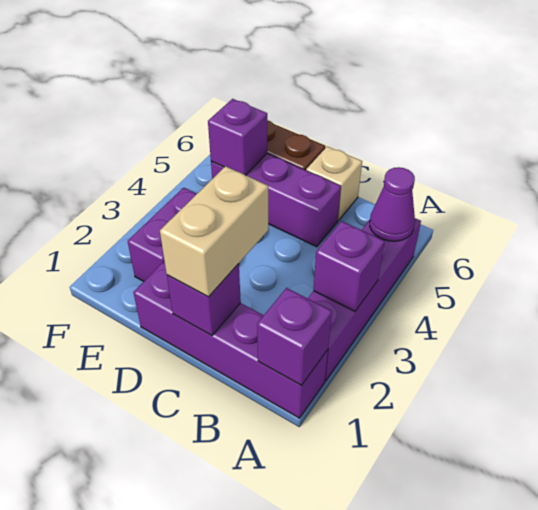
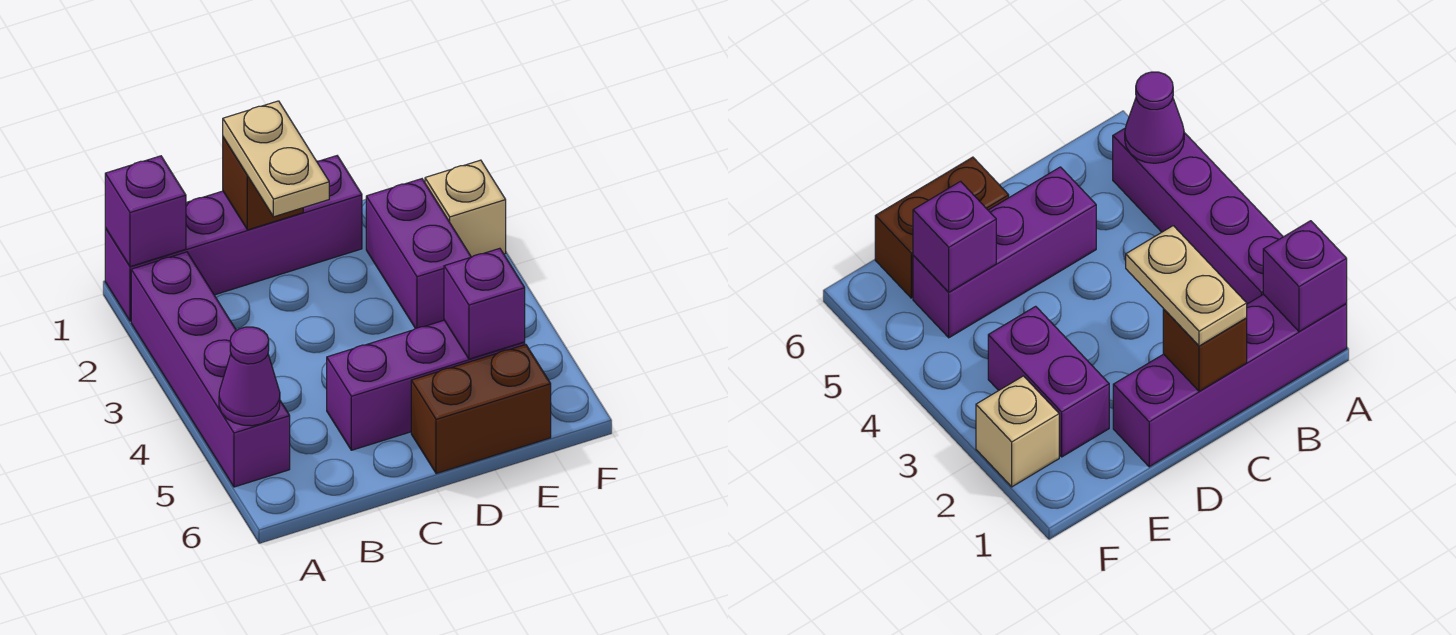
purple 1x1 brick [313,221,385,311] -> none
purple 1x1 brick [167,264,241,336] -> brown 1x1 brick [223,137,303,230]
tan 1x2 brick [160,166,268,297] -> tan 1x2 plate [223,101,329,217]
tan 1x1 brick [306,147,362,221] -> tan 1x1 brick moved to [425,160,506,257]

